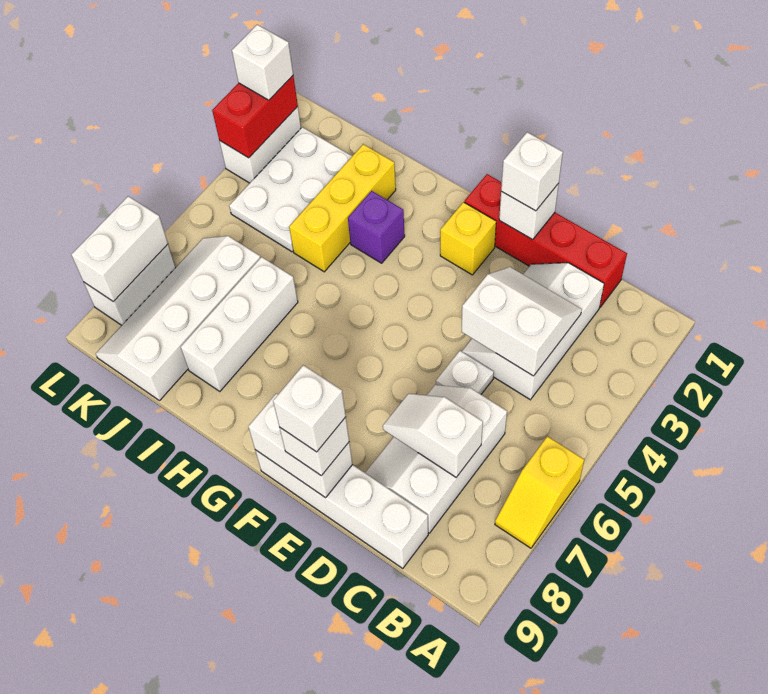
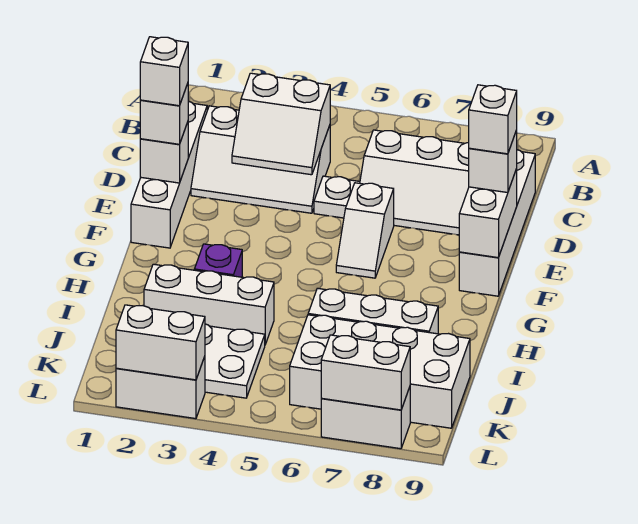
yellow 1x2 slope [495,436,584,548] -> none
red 1x4 brick [464,174,627,307] -> white 1x4 brick [131,101,207,248]
white 2x2 slope [462,267,582,376] -> white 2x2 slope turned to [232,73,330,175]
white 1x2 slope [383,394,483,477] -> white 1x2 slope moved to [336,183,394,278]
yellow 1x1 brick [440,202,496,275] -> none
yellow 1x3 brick [289,144,396,272] -> white 1x3 brick [144,264,274,344]
white 2x4 slope [96,236,260,401] -> white 2x4 brick [290,315,470,428]
red 1x2 brick [212,76,298,158] -> white 1x2 brick [116,305,205,380]
white 1x1 brick [232,25,293,100] -> white 1x1 brick moved to [140,37,188,106]

